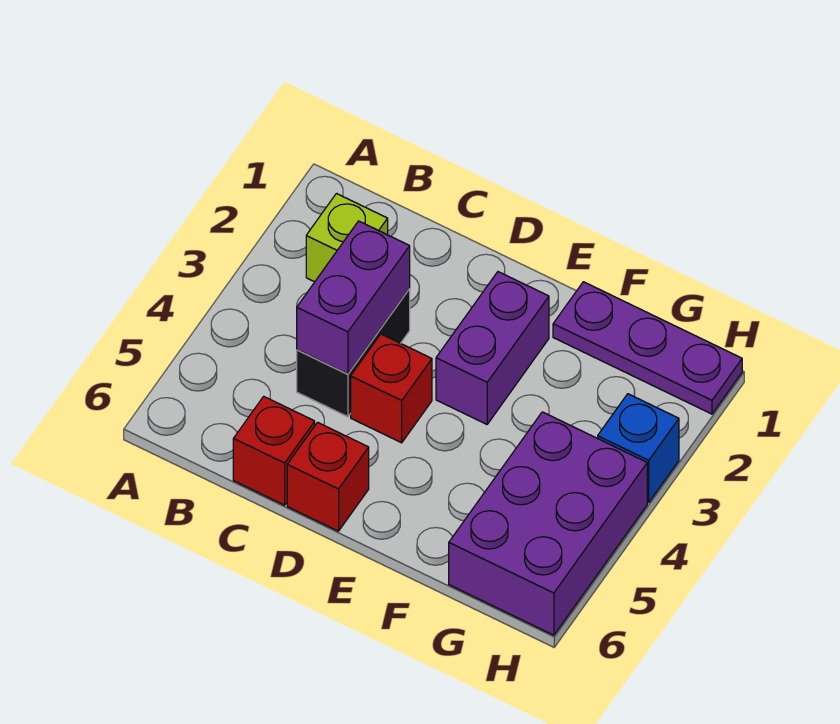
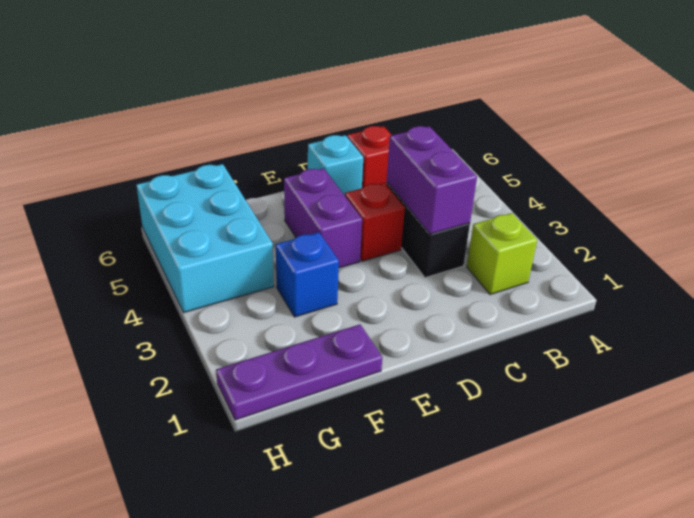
red 1x1 brick [287,422,369,531] -> cyan 1x1 brick [308,135,363,195]
purple 1x2 brick [436,272,549,424] -> purple 1x2 brick moved to [284,168,362,268]
purple 2x3 brick [449,412,647,635] -> cyan 2x3 brick [137,164,274,313]
blue 1x1 brick [598,394,679,502] -> blue 1x1 brick moved to [276,232,339,317]

